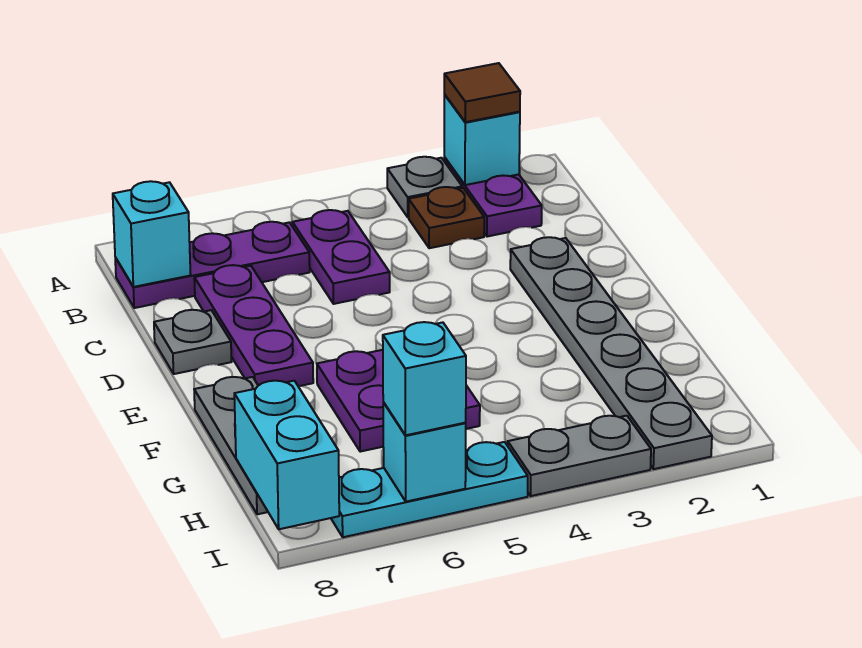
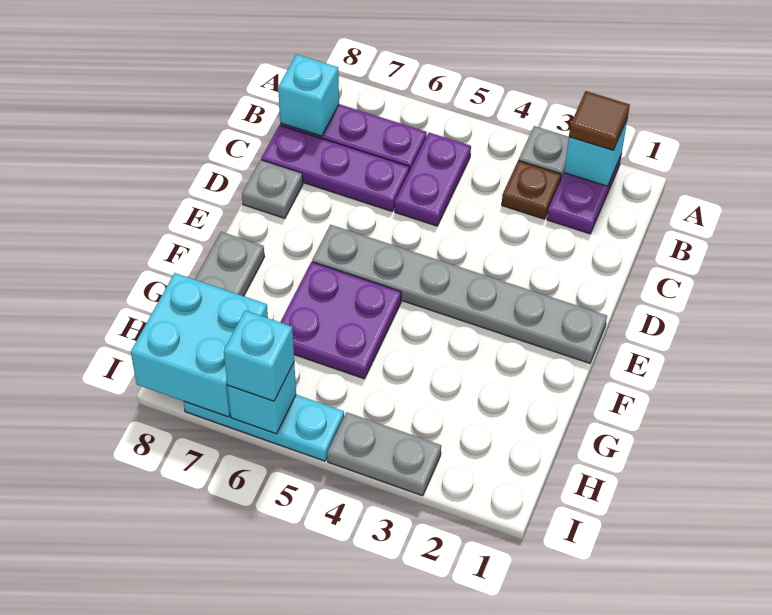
purple 1x3 plate [194,265,313,386] -> purple 1x3 plate turned to [261,125,409,211]
grey 1x6 plate [510,237,712,469] -> grey 1x6 plate turned to [312,225,607,363]
cyan 1x2 brick [234,381,339,529] -> cyan 2x2 brick [131,273,268,417]

